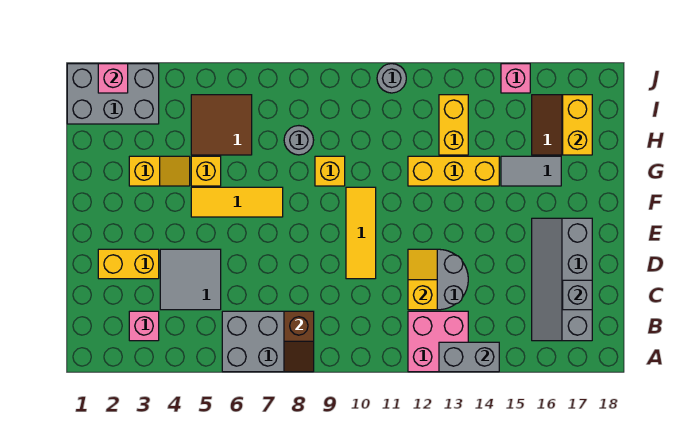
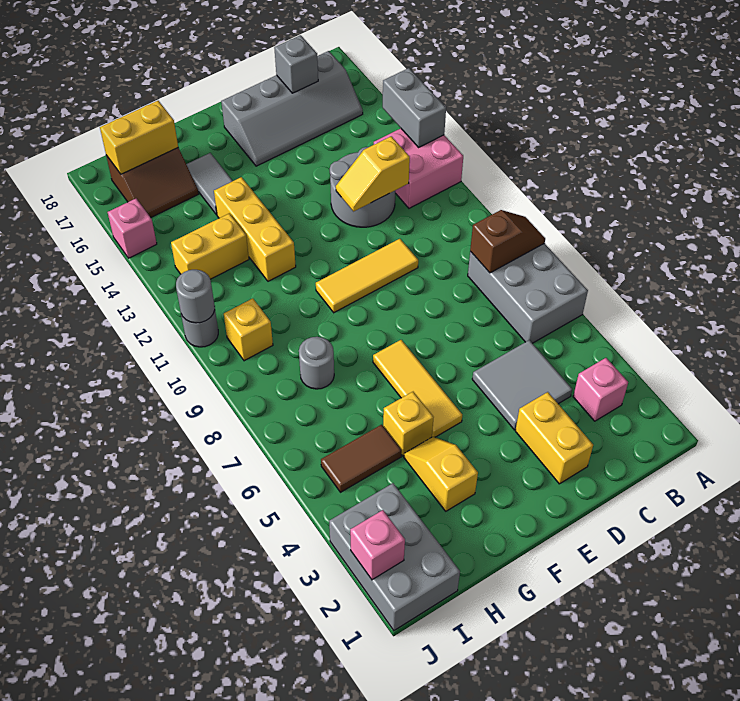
yellow 1x1 brick [315,156,345,186] -> yellow 1x1 brick moved to [224,298,273,361]
brown 2x2 tile [191,95,252,155] -> brown 1x2 tile [321,425,402,492]
none -> grey 1x1 round brick [176,270,215,323]

